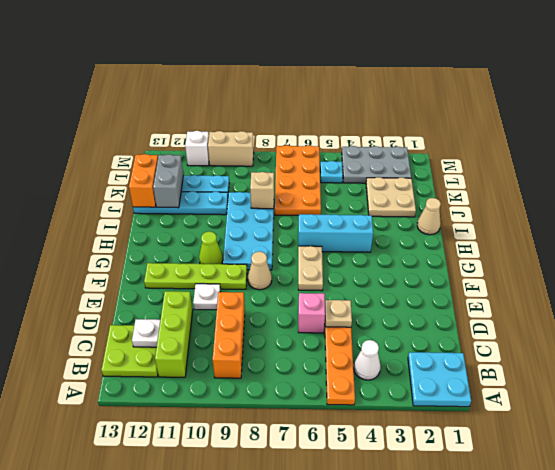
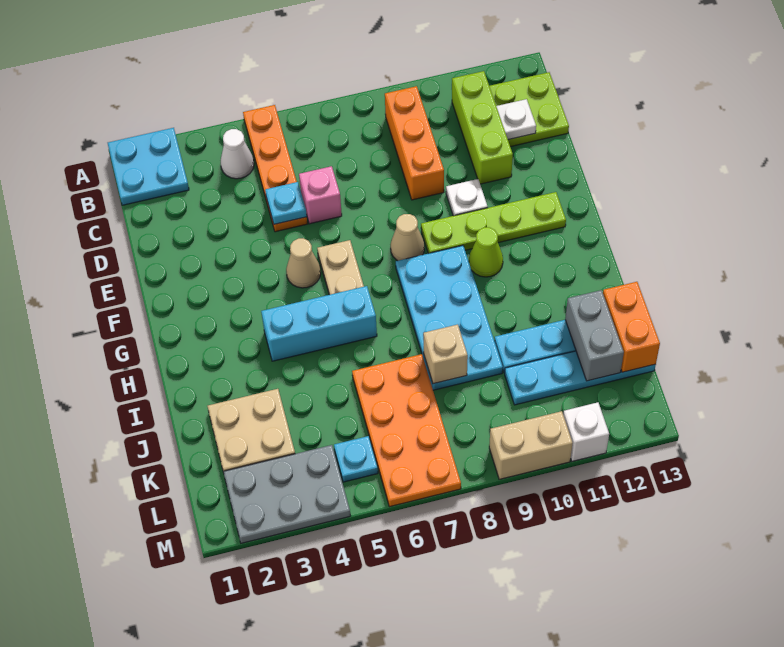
tan 1x1 plate [325,300,352,327] -> cyan 1x1 plate [265,182,307,224]
tan 1x1 cone [417,198,441,235] -> tan 1x1 cone moved to [286,238,321,288]

